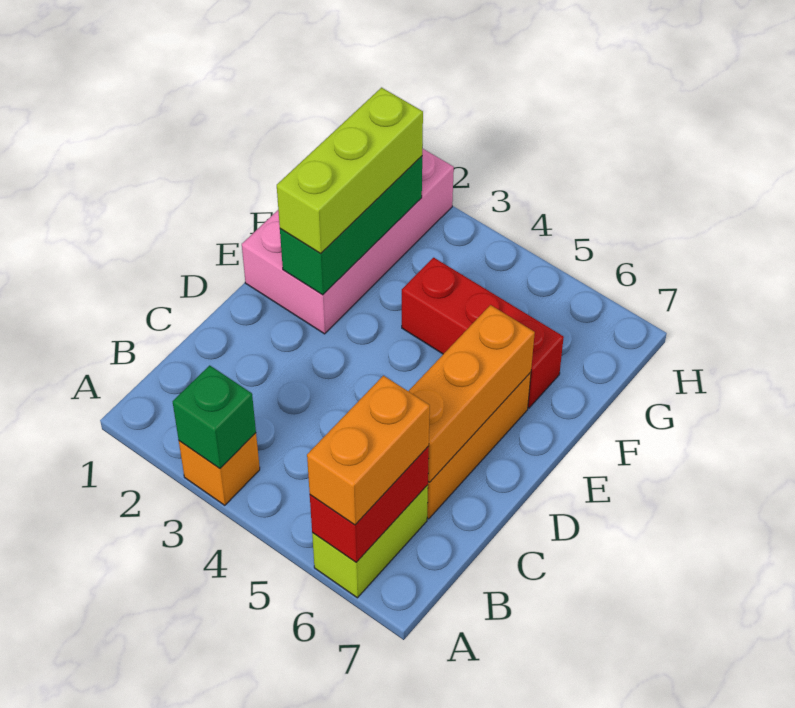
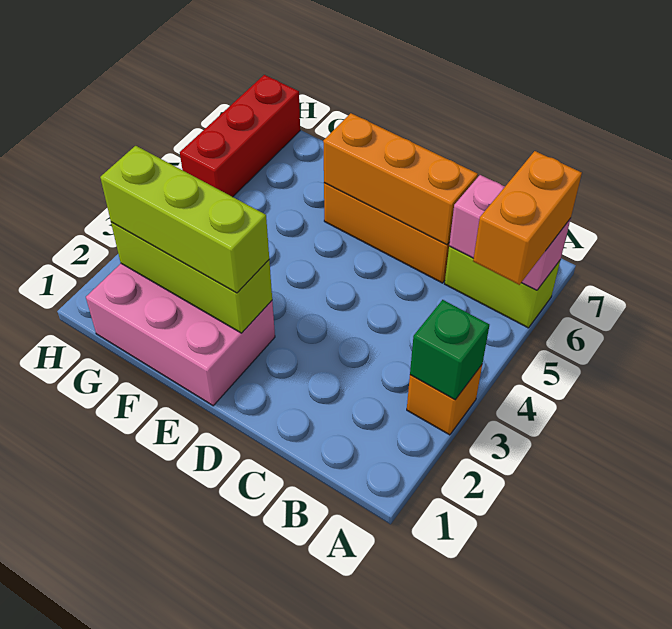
red 1x2 brick [310,446,429,562] -> pink 1x2 brick [449,175,570,290]
orange 1x2 brick [307,376,430,525] -> orange 1x2 brick turned to [473,151,582,285]
pink 2x4 brick [242,148,454,334] -> pink 2x3 brick [86,264,275,406]
green 1x3 brick [280,156,422,295] -> lime 1x3 brick [111,222,272,333]
red 1x3 brick [402,258,564,408] -> red 1x3 brick moved to [180,75,300,197]

